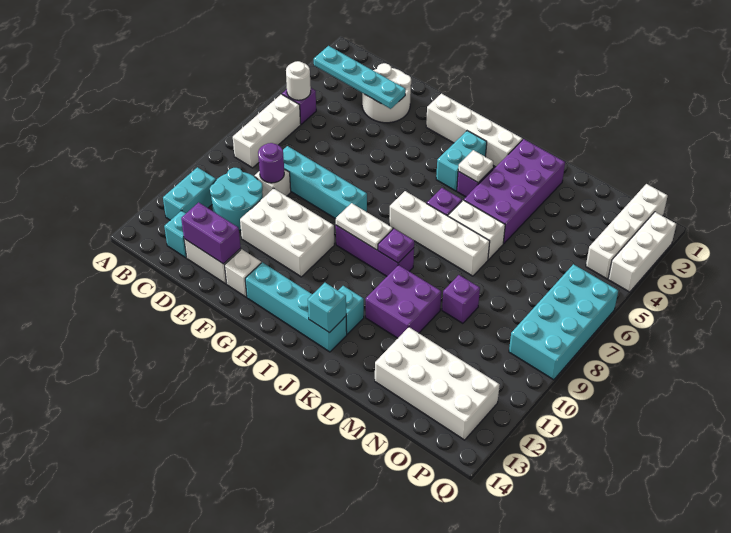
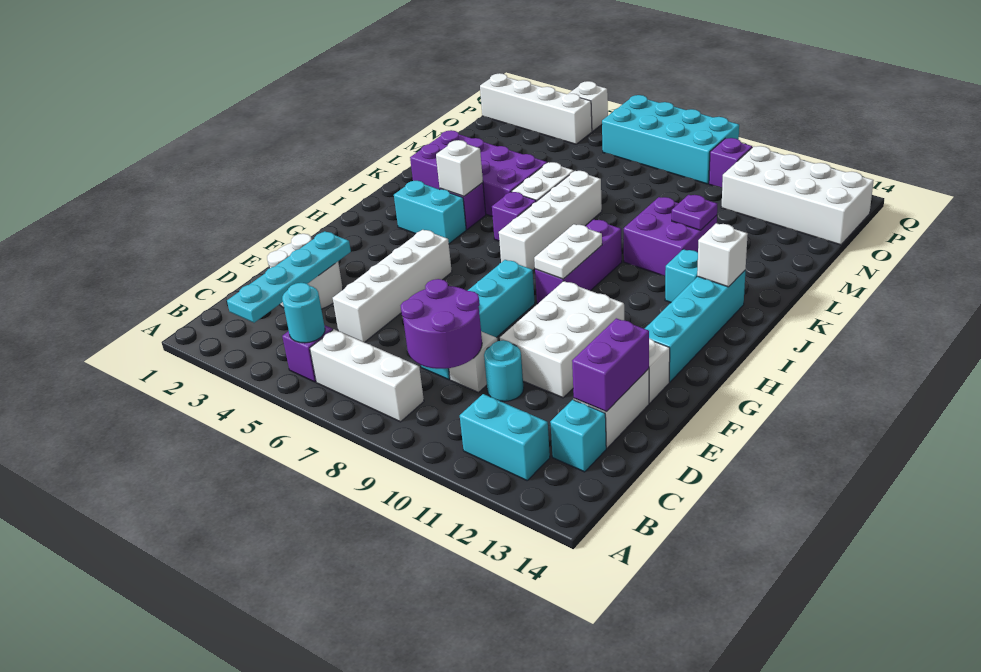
white 1x1 round brick [286,61,311,100] -> cyan 1x1 round brick [282,283,325,343]
cyan 2x2 round brick [210,168,263,230] -> cyan 1x1 round brick [484,340,524,401]
purple 1x1 round brick [258,143,284,183] -> purple 2x2 round brick [401,279,482,369]
white 1x4 brick [426,93,522,167] -> white 1x4 brick moved to [333,230,452,342]
white 1x1 plate [458,150,493,183] -> white 1x1 brick [436,140,483,196]
purple 1x1 plate [378,229,414,263] -> purple 1x1 plate moved to [672,195,717,230]
cyan 1x1 brick [308,283,346,333] -> white 1x1 brick [697,223,748,287]
purple 1x1 brick [442,275,480,323] -> purple 1x1 brick moved to [709,138,752,188]
white 2x4 brick [375,327,500,440] -> white 2x4 brick turned to [721,146,874,245]
white 1x3 brick [608,212,676,292] -> white 1x1 brick [569,81,608,131]

